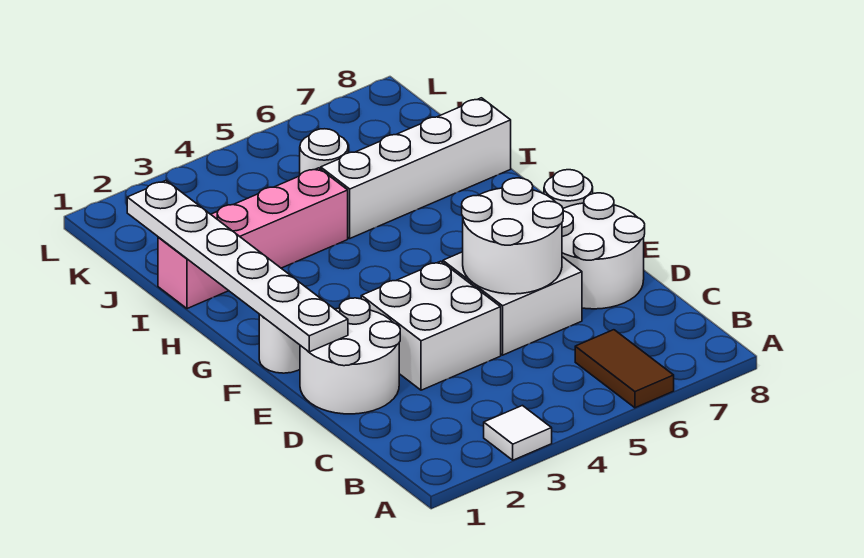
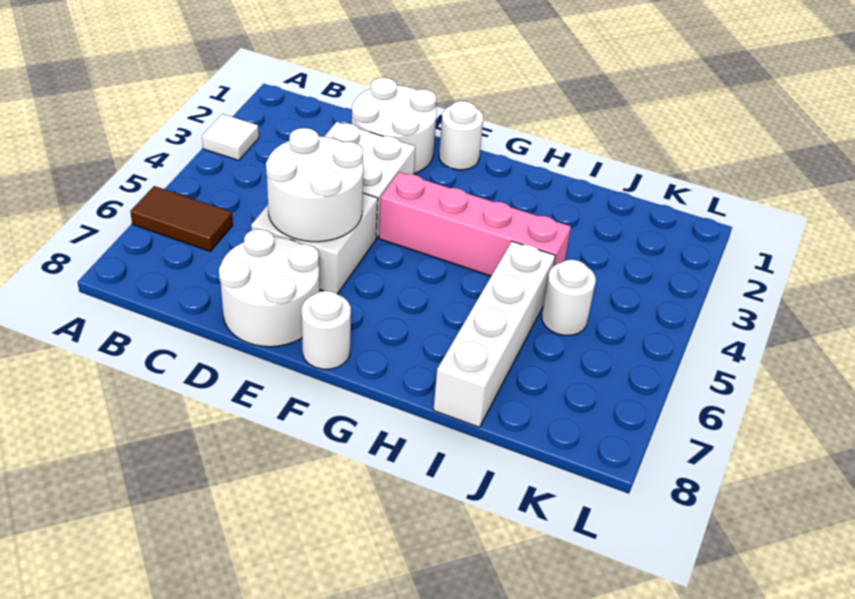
white 1x6 plate [127,181,348,352] -> none
pink 1x4 brick [158,168,348,309] -> pink 1x4 brick turned to [379,172,571,276]

